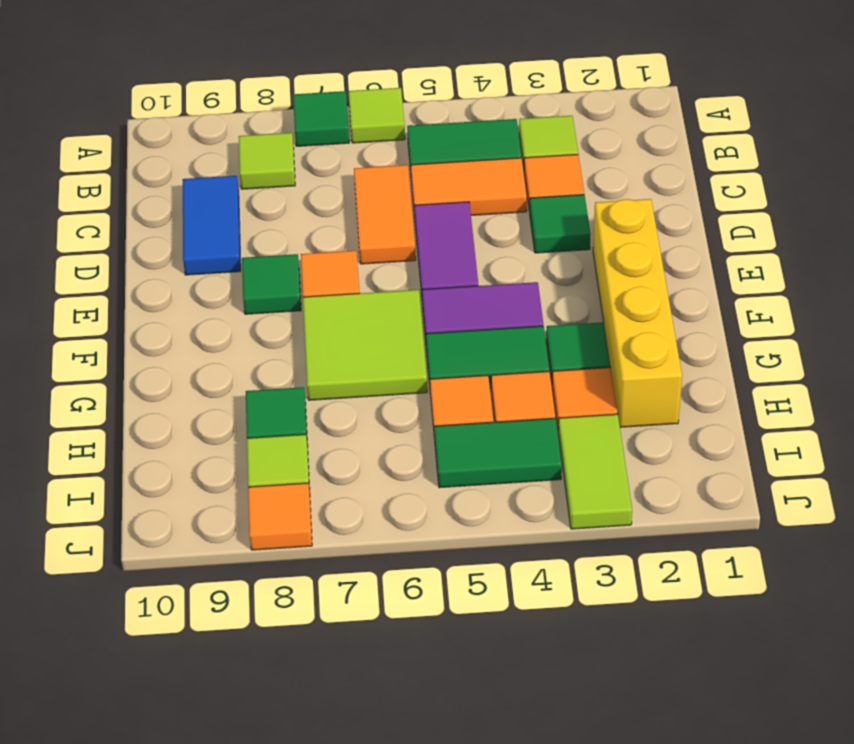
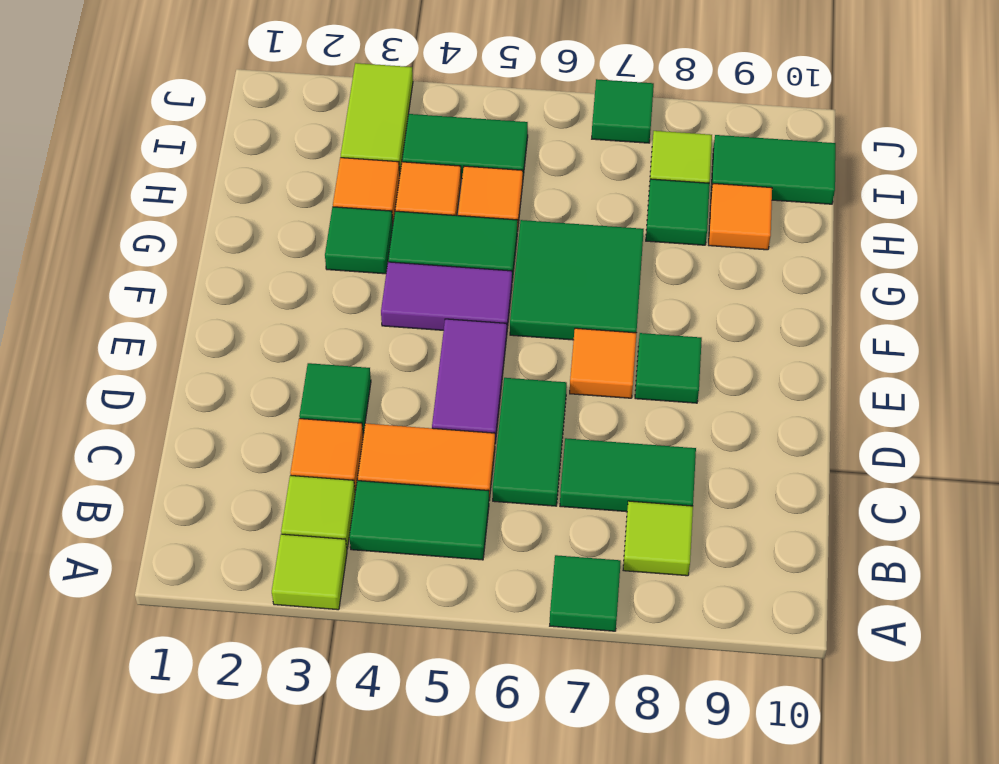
lime 1x1 tile [349,88,405,143] -> lime 1x1 tile moved to [272,534,347,610]
orange 1x2 tile [354,165,416,264] -> green 1x2 tile [493,378,567,506]
none -> green 1x2 tile [560,438,696,512]
blue 1x2 tile [183,176,241,275] -> none
yellow 1x4 brick [593,199,682,427] -> none
lime 2x2 tile [303,290,427,400] -> green 2x2 tile [510,220,644,340]
none -> green 1x2 tile [711,135,836,204]
none -> green 1x1 tile [592,79,654,143]
orange 1x1 tile [248,483,312,550] -> orange 1x1 tile moved to [709,183,772,250]

